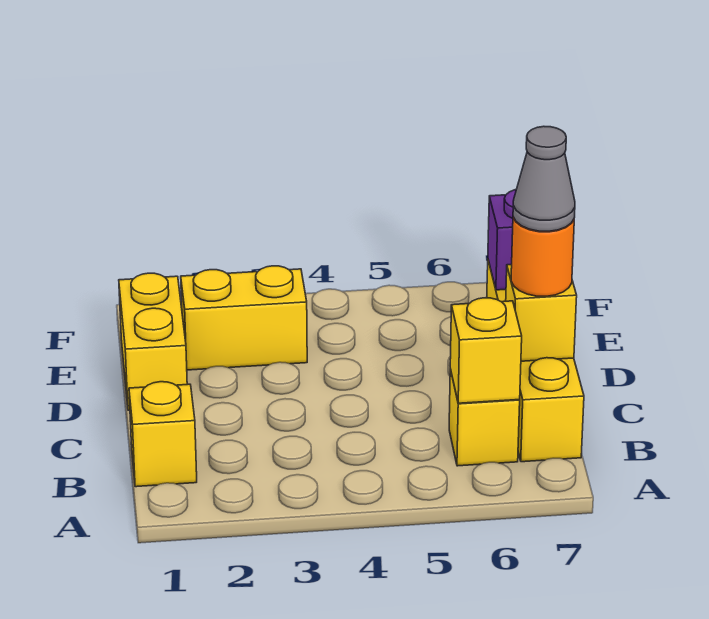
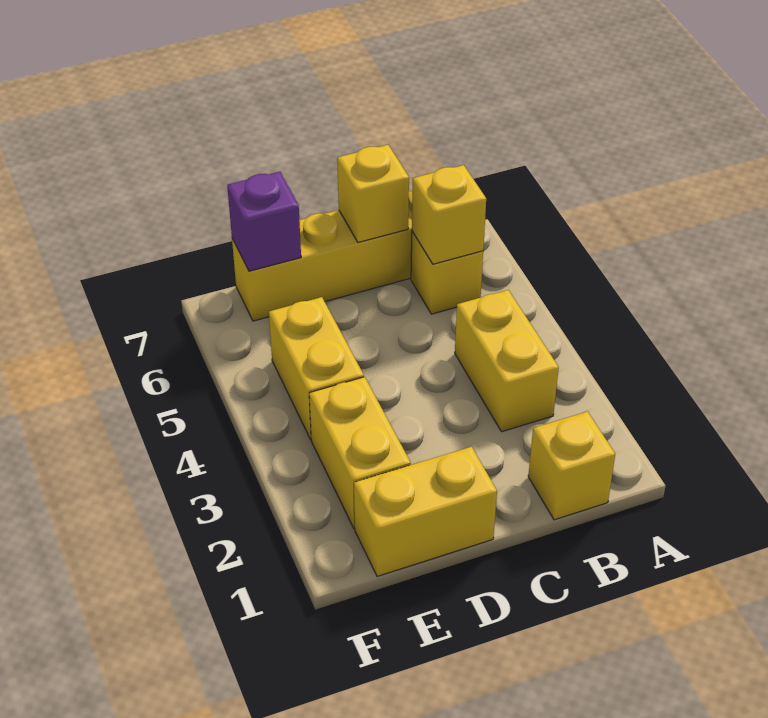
none -> yellow 1x2 brick [455,290,559,432]
orange 1x1 round brick [511,217,574,296] -> none
grey 1x1 cone [513,126,575,231] -> none
none -> yellow 1x2 brick [269,297,364,439]

